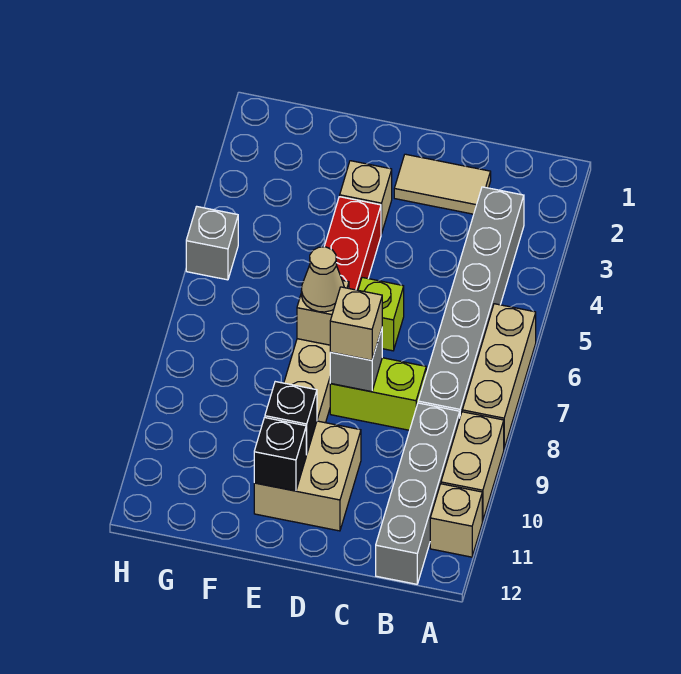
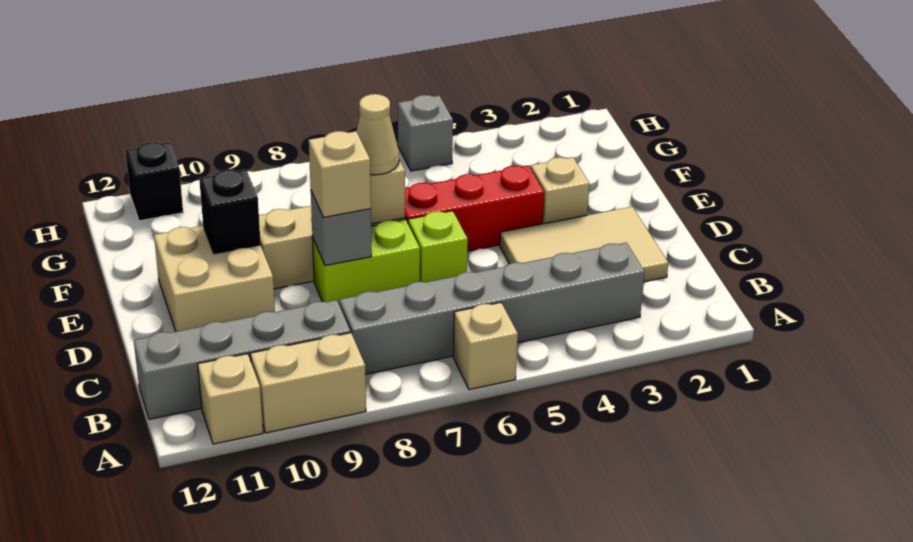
tan 1x3 brick [462,304,536,448] -> tan 1x1 brick [453,302,518,390]
tan 1x2 tile [394,154,491,214] -> tan 2x3 tile [500,207,668,282]
lime 1x2 brick [330,358,426,430] -> lime 1x2 brick turned to [312,220,420,305]
black 1x1 brick [254,418,306,491] -> black 1x1 brick moved to [125,142,183,221]

